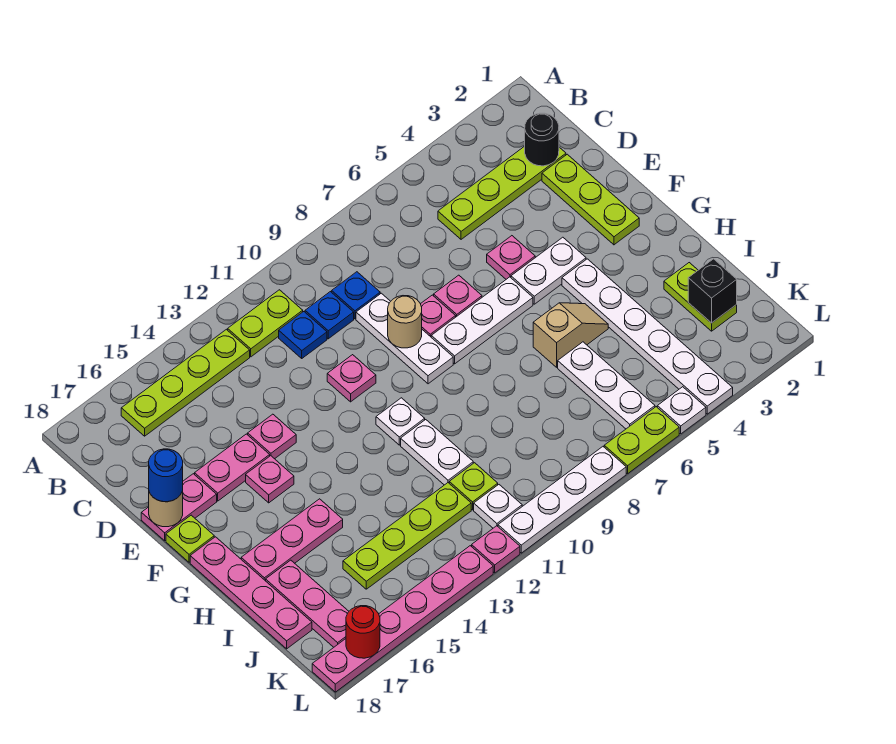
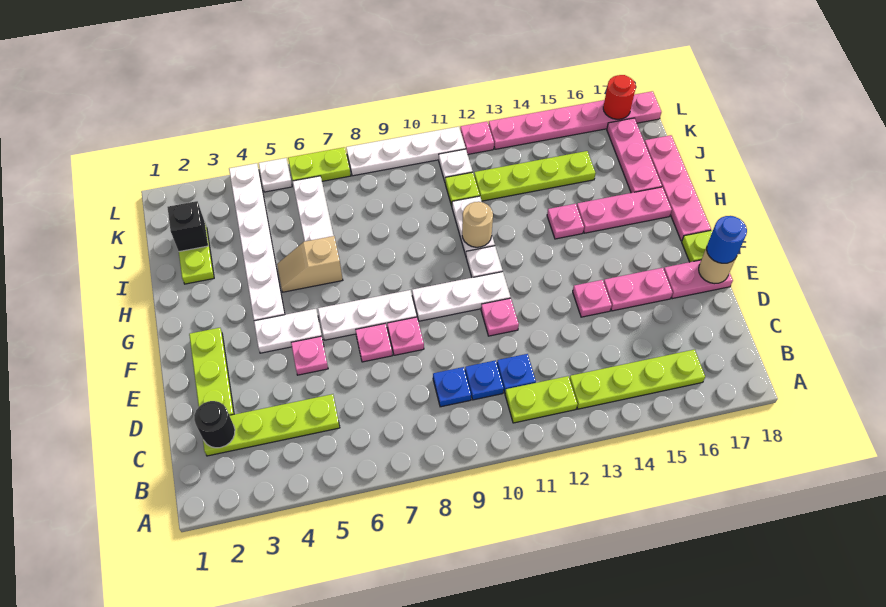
white 1x3 plate [356,293,453,384] -> white 1x3 plate turned to [412,272,510,321]
tan 1x1 round brick [388,296,422,348] -> tan 1x1 round brick moved to [462,202,493,247]
pink 1x1 plate [246,456,294,503] -> pink 1x1 plate moved to [547,204,584,239]

